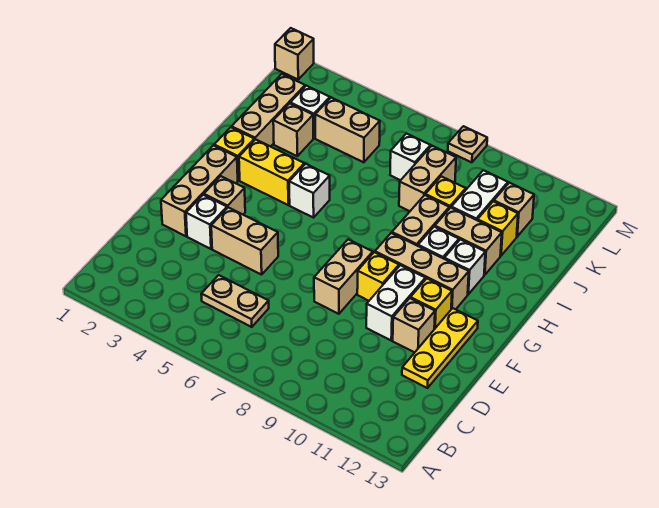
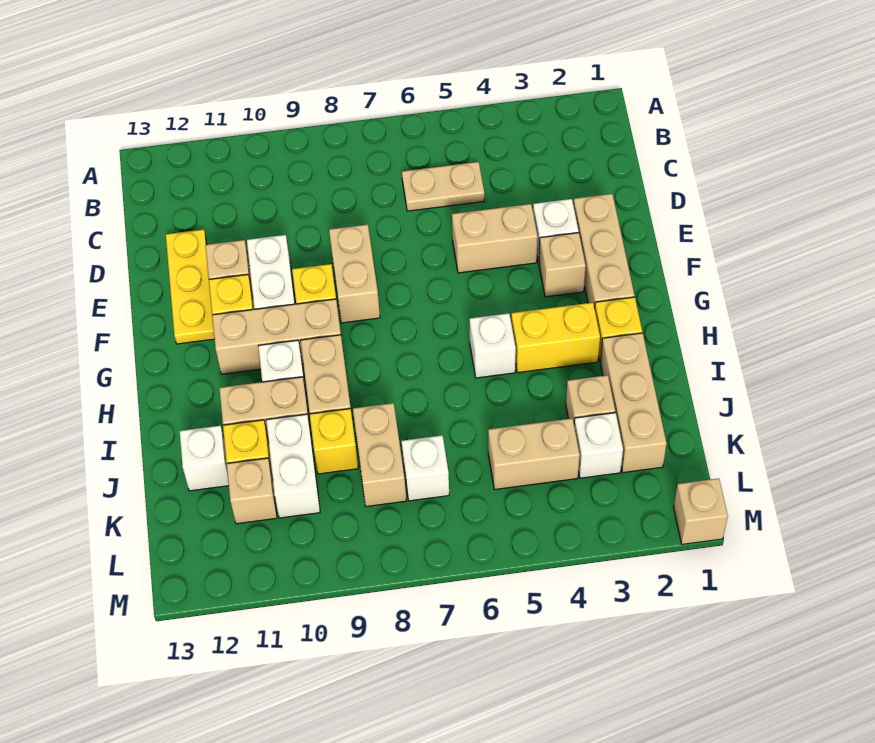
white 1x1 brick [444,239,485,294] -> white 1x1 brick moved to [180,426,229,491]
tan 1x1 plate [448,126,487,162] -> none

